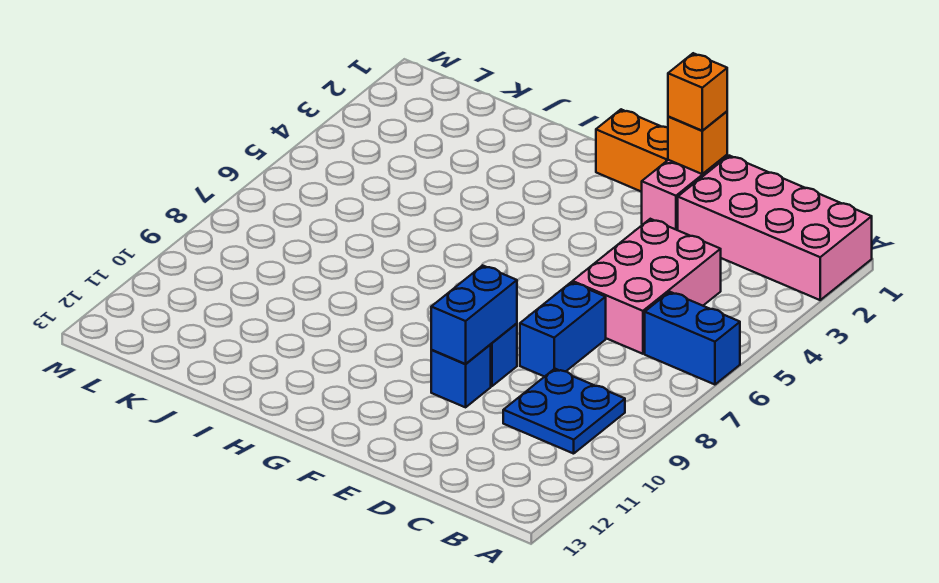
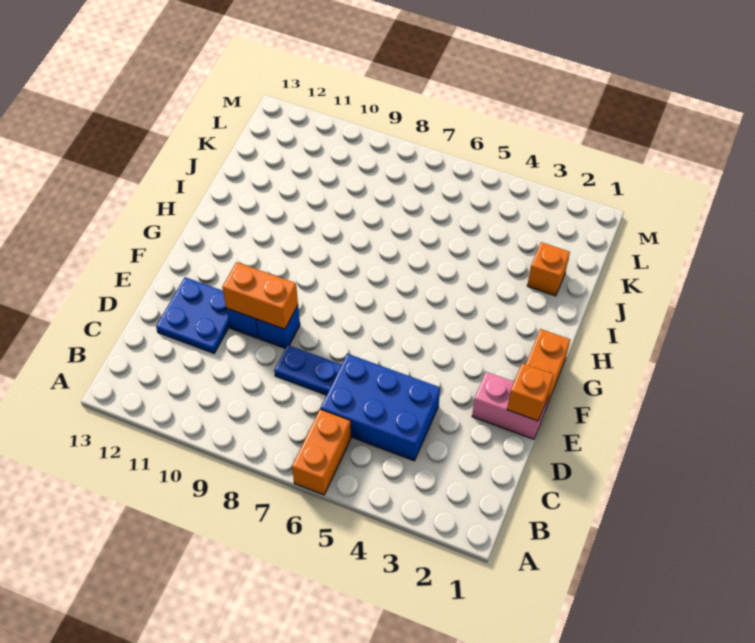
pink 2x4 brick [678,156,872,300] -> none
blue 1x2 brick [645,292,740,385] -> orange 1x2 brick [292,409,351,495]
blue 2x2 plate [503,369,625,454] -> blue 2x2 plate moved to [156,277,230,353]
pink 2x3 brick [573,219,721,354] -> blue 2x3 brick [321,354,440,461]
blue 1x2 brick [520,282,606,377] -> blue 1x2 plate [274,345,342,395]
orange 1x1 brick [668,53,727,130] -> orange 1x1 brick moved to [527,242,570,296]
blue 1x2 brick [431,265,517,364] -> orange 1x2 brick [222,262,298,329]

